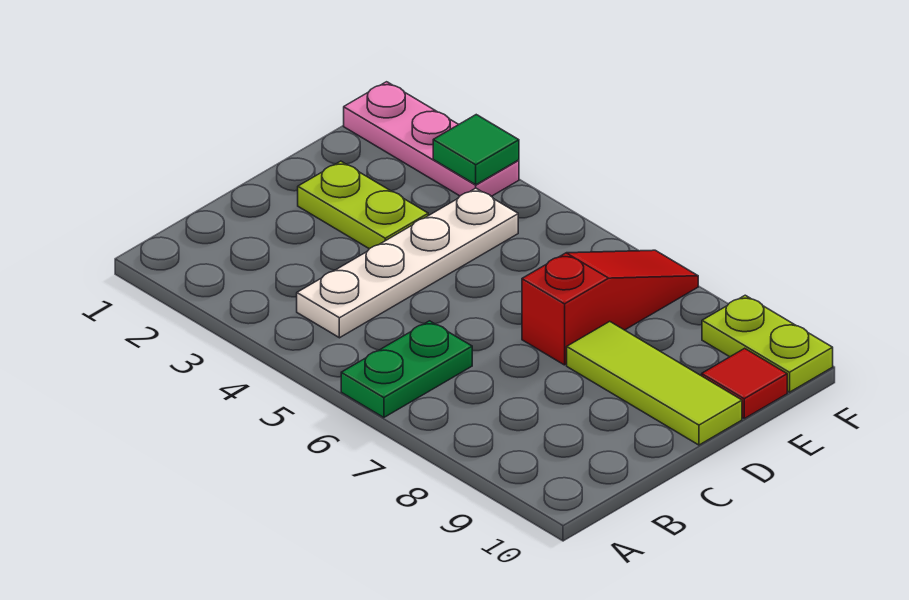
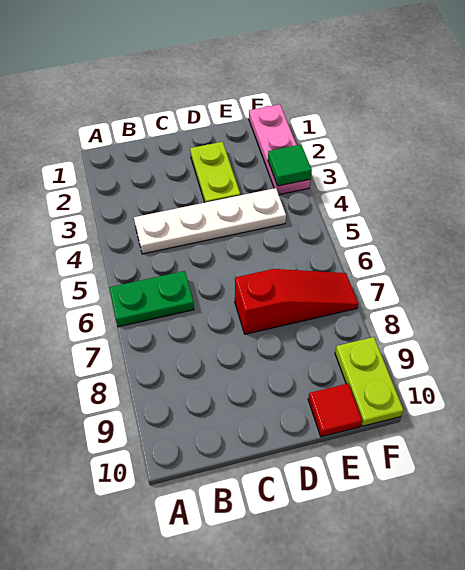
lime 1x3 tile [567,321,742,445] -> none

